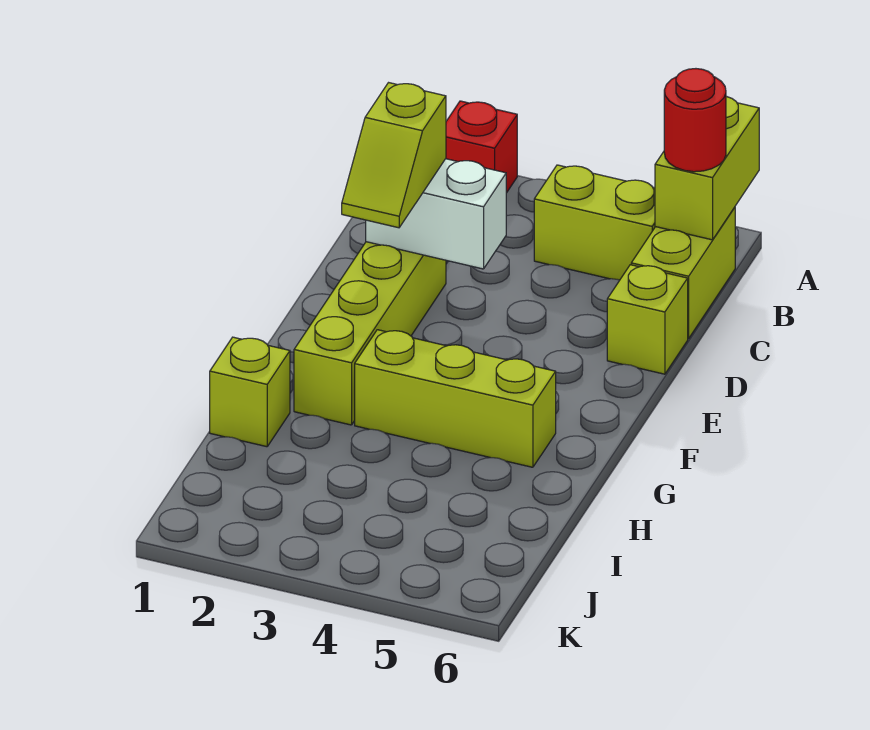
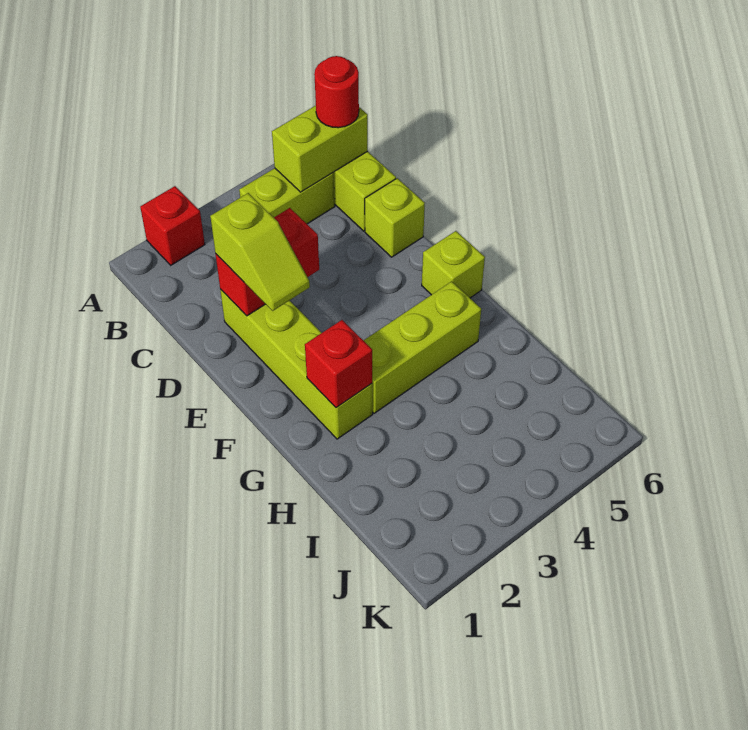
lime 1x2 brick [655,96,759,240] -> lime 1x2 brick turned to [272,106,368,192]
white 1x2 brick [366,159,506,269] -> red 1x2 brick [216,208,319,316]
none -> red 1x1 brick [305,320,372,408]
lime 1x1 brick [210,337,290,447] -> lime 1x1 brick moved to [422,231,485,298]

